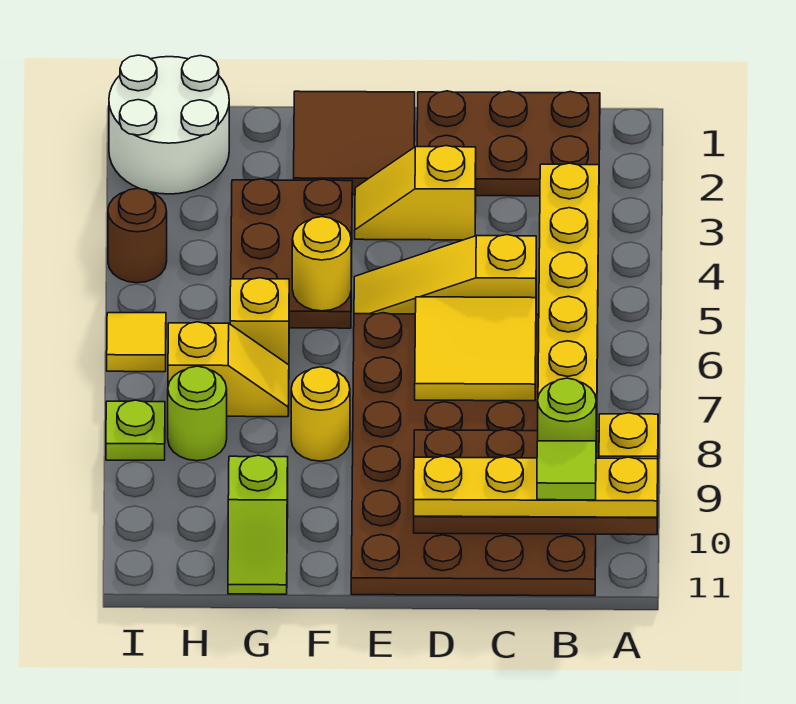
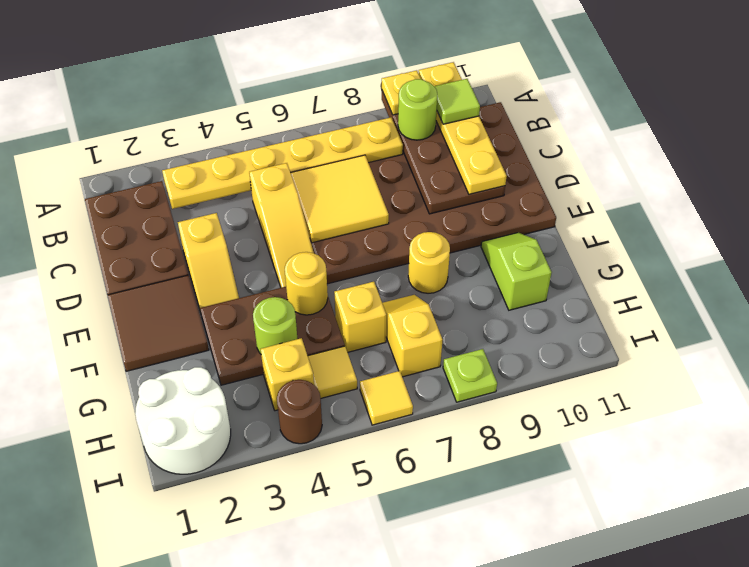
lime 1x2 slope [228,455,288,594] -> lime 1x2 slope turned to [481,233,552,310]
none -> yellow 1x1 brick [261,338,314,411]
none -> yellow 1x1 tile [308,346,357,398]
lime 1x1 round brick [168,366,227,461] -> lime 1x1 round brick moved to [253,297,297,354]

